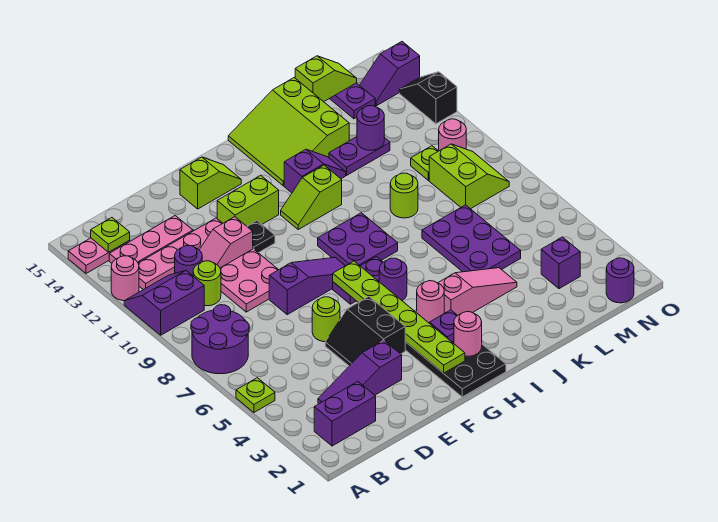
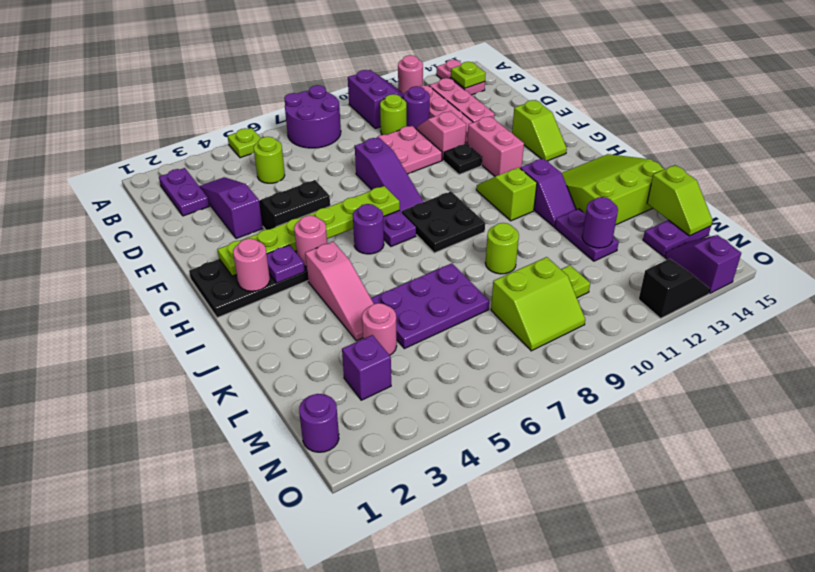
purple 1x2 brick [314,382,376,446] -> purple 1x2 plate [159,168,209,216]
lime 1x1 round brick [312,297,340,342] -> lime 1x1 round brick moved to [254,137,285,183]
lime 1x2 brick [217,175,279,226] -> pink 1x2 brick [467,116,524,177]
purple 2x2 plate [318,213,398,266] -> black 2x2 plate [402,192,485,253]
pink 1x1 round brick [439,119,466,151] -> pink 1x1 round brick moved to [362,303,397,355]

